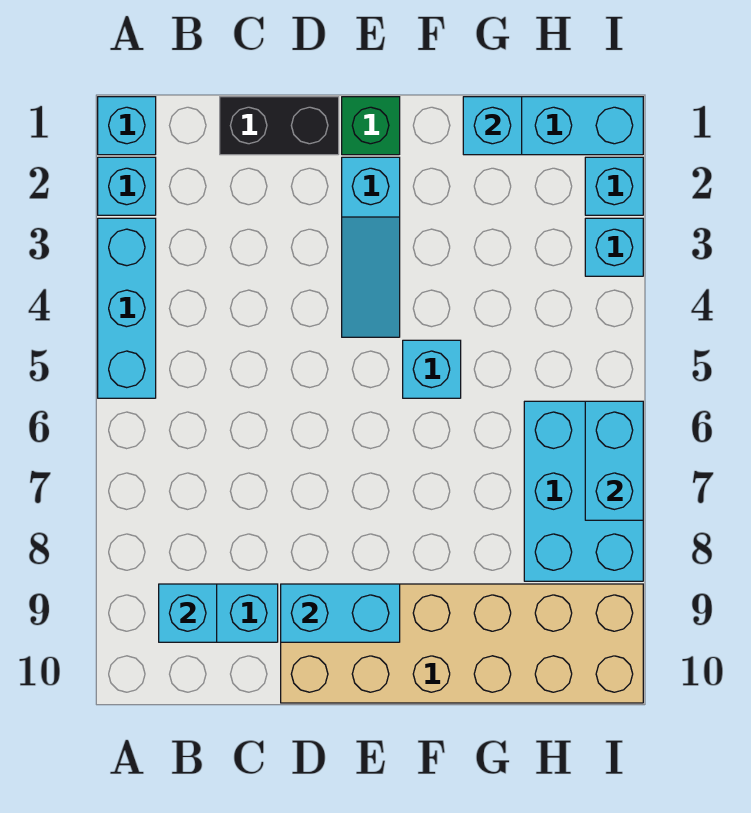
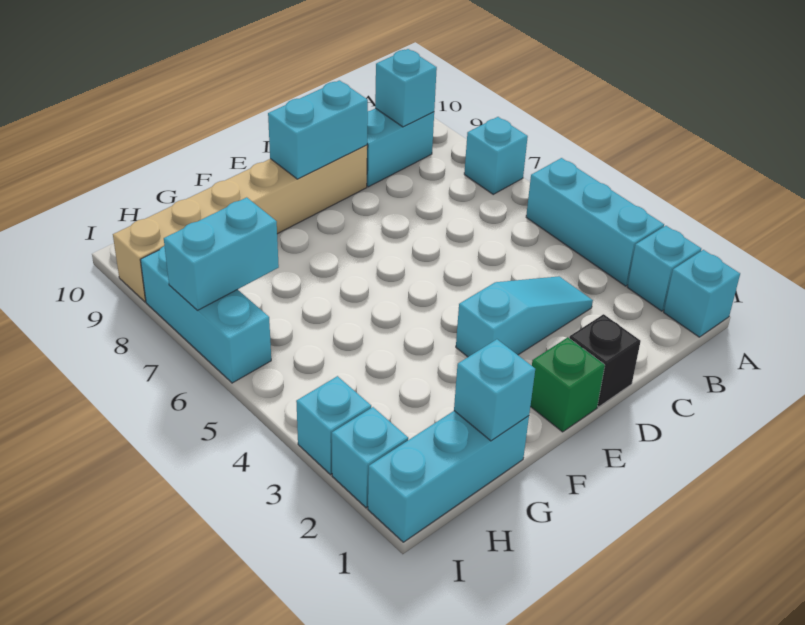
black 1x2 brick [220,97,339,155] -> black 1x1 brick [569,314,641,407]
tan 2x6 brick [281,584,643,703] -> tan 1x6 brick [113,145,367,302]
cyan 1x3 slope [342,157,400,337] -> cyan 1x3 slope turned to [456,276,593,357]
cyan 1x1 brick [403,340,461,398] -> cyan 1x1 brick moved to [464,117,528,194]
cyan 2x3 brick [524,401,643,581] -> cyan 1x3 brick [141,246,271,383]
cyan 1x2 brick [585,401,643,520] -> cyan 1x2 brick turned to [164,197,279,310]

